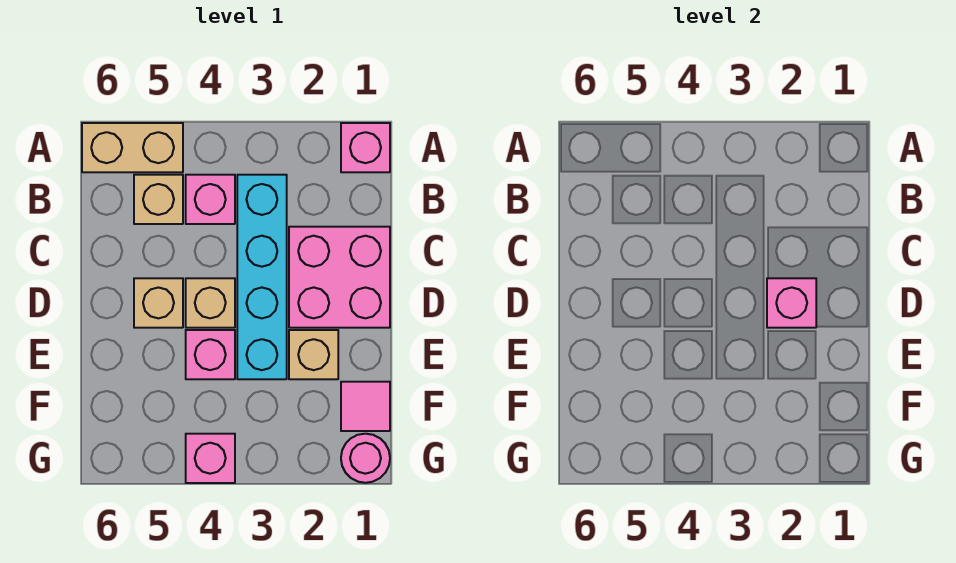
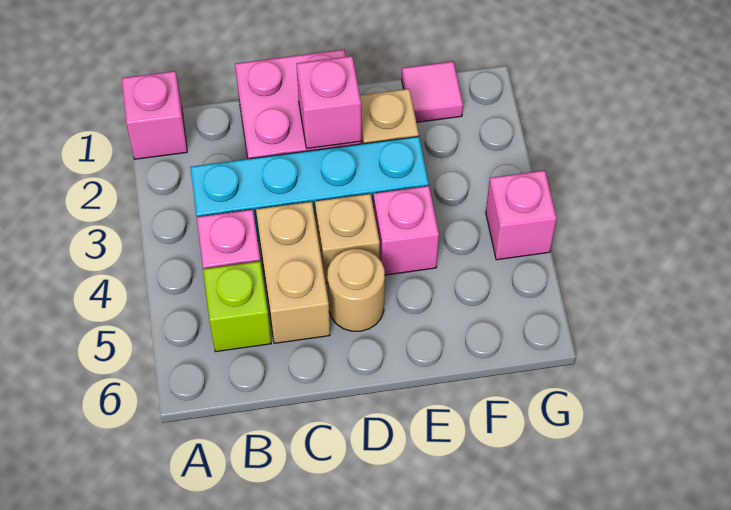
tan 1x2 brick [82,123,183,172] -> tan 1x2 brick moved to [256,202,330,343]
tan 1x1 brick [134,175,183,224] -> lime 1x1 brick [203,261,271,352]
tan 1x1 brick [134,278,183,328] -> tan 1x1 round brick [327,249,385,331]
pink 1x1 round brick [341,434,390,483] -> none

